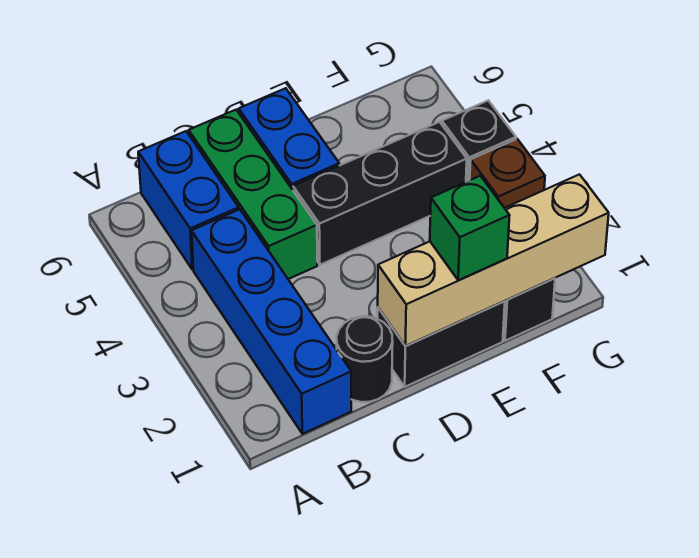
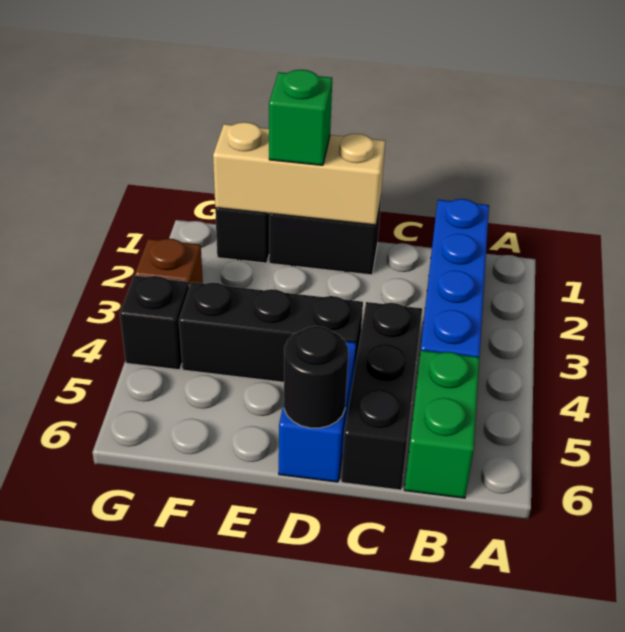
blue 1x2 brick [138,131,239,270] -> green 1x2 brick [405,350,479,498]
black 1x1 round brick [337,316,393,402] -> black 1x1 round brick moved to [284,326,348,428]
green 1x3 brick [189,110,317,279] -> black 1x3 brick [341,302,422,490]
tan 1x4 brick [378,174,609,346] -> tan 1x3 brick [213,122,385,225]

